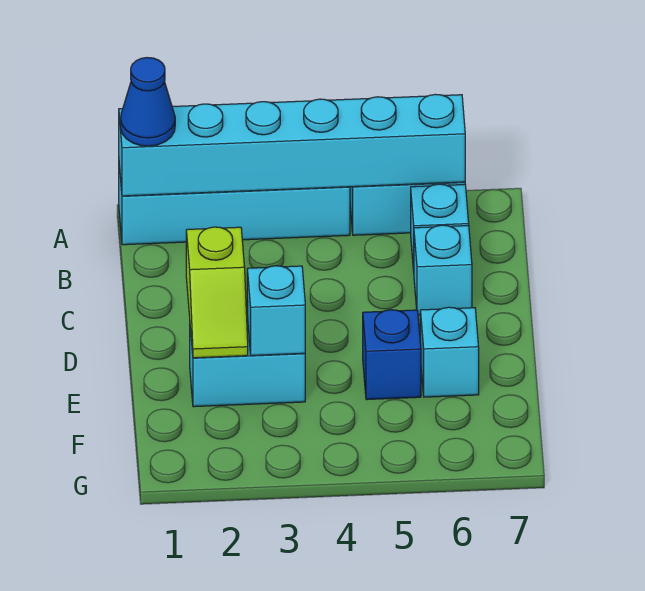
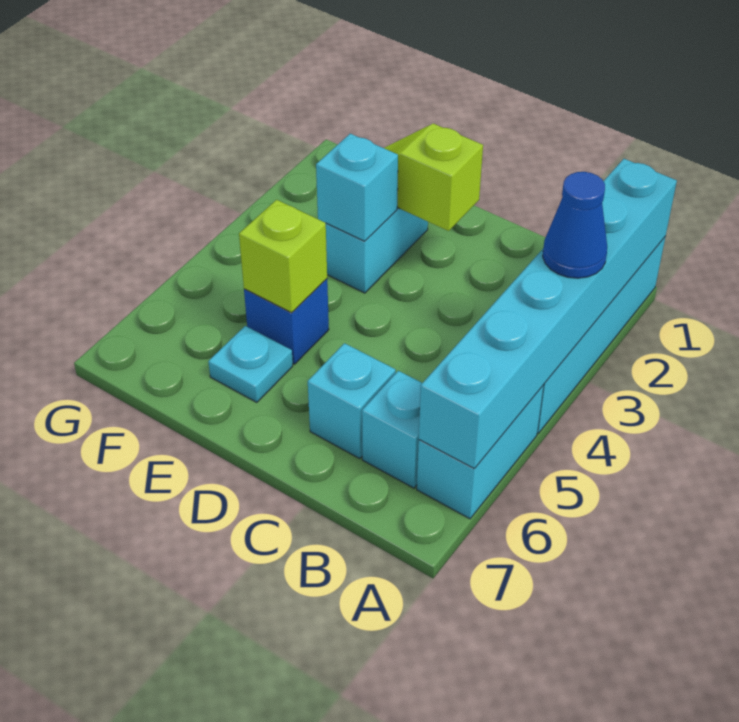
blue 1x1 cone [120,58,175,146] -> blue 1x1 cone moved to [543,172,607,278]
none -> lime 1x1 brick [239,200,327,313]
cyan 1x1 brick [420,307,479,397] -> cyan 1x1 plate [208,326,293,402]

